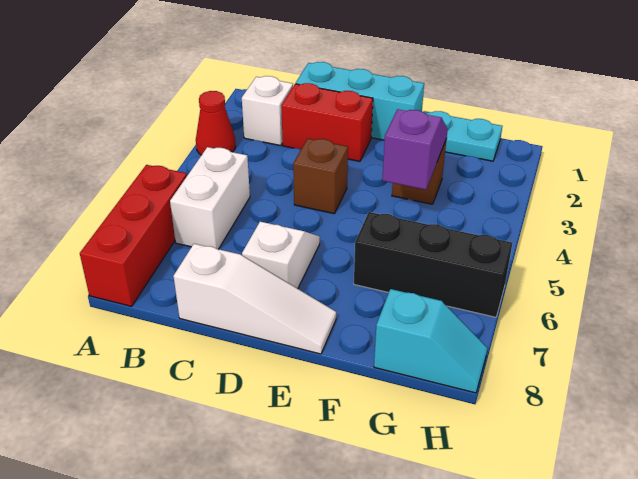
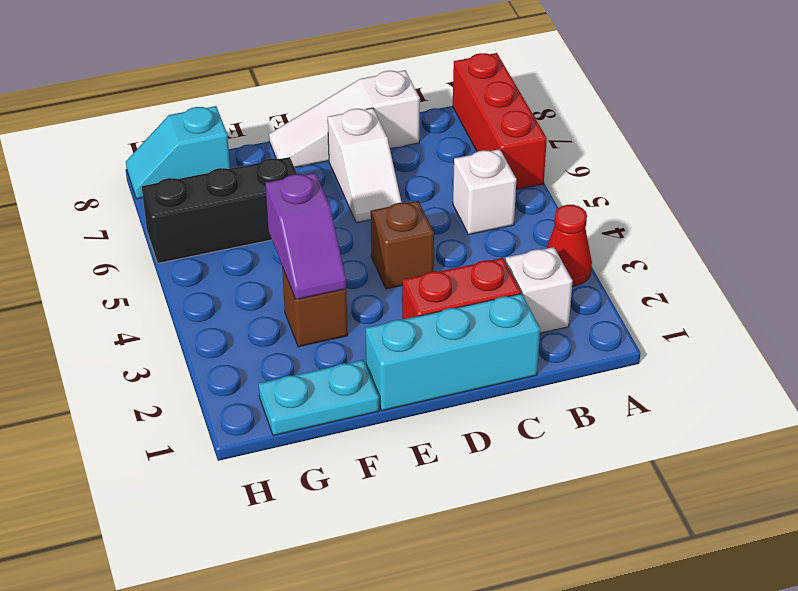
white 1x2 brick [170,147,250,249] -> white 1x1 brick [453,149,516,235]

